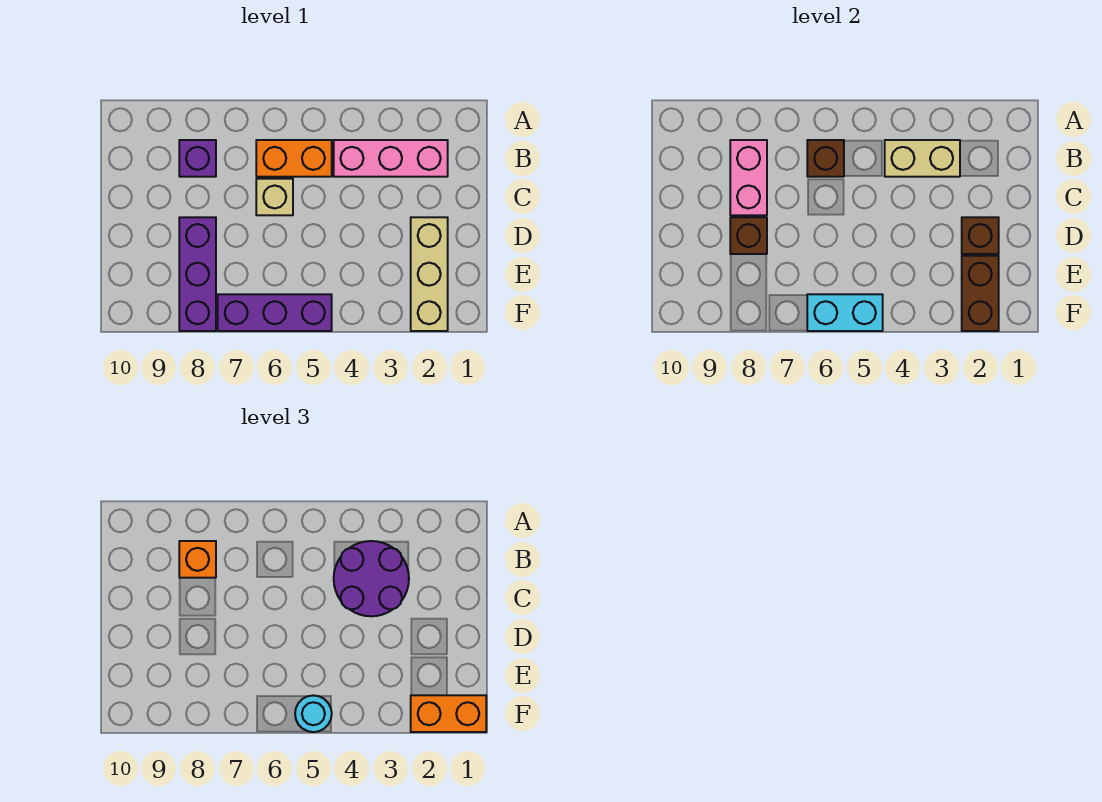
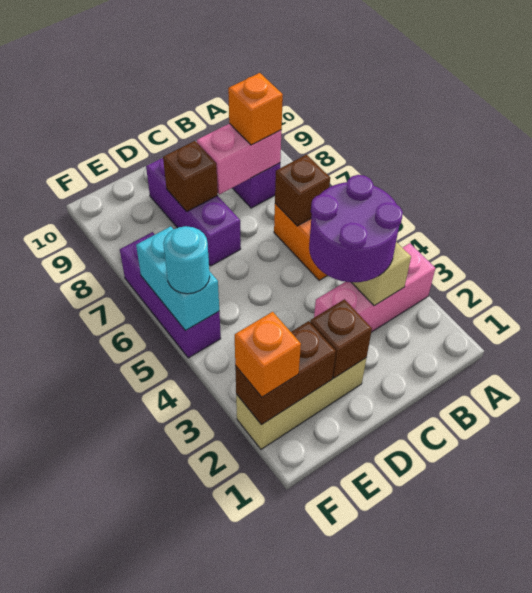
pink 1x3 brick [334,140,448,177] -> pink 1x3 brick turned to [314,243,435,332]
tan 1x1 brick [256,179,293,215] -> none
purple 1x3 brick [179,217,216,331] -> purple 1x3 brick turned to [146,158,241,266]
orange 1x2 brick [411,695,486,732] -> orange 1x1 brick [235,312,301,397]

